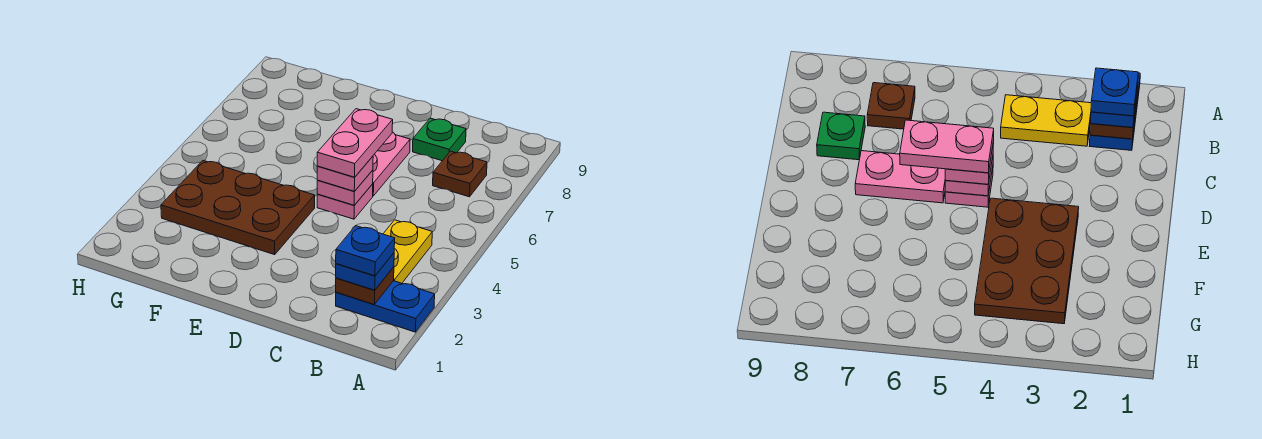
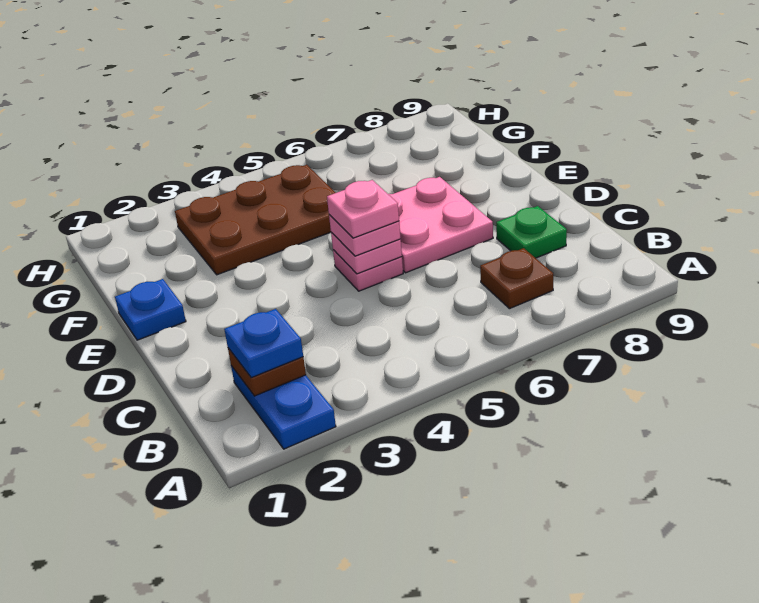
blue 1x1 plate [336,226,395,276] -> blue 1x1 plate moved to [115,279,186,340]
yellow 1x2 plate [383,220,432,283] -> none
pink 1x2 plate [317,109,393,177] -> pink 1x1 plate [327,180,399,238]
pink 1x2 plate [373,132,410,196] -> pink 2x2 plate [388,177,493,273]
brown 2x3 plate [161,161,315,255] -> brown 2x3 plate turned to [175,165,335,275]

